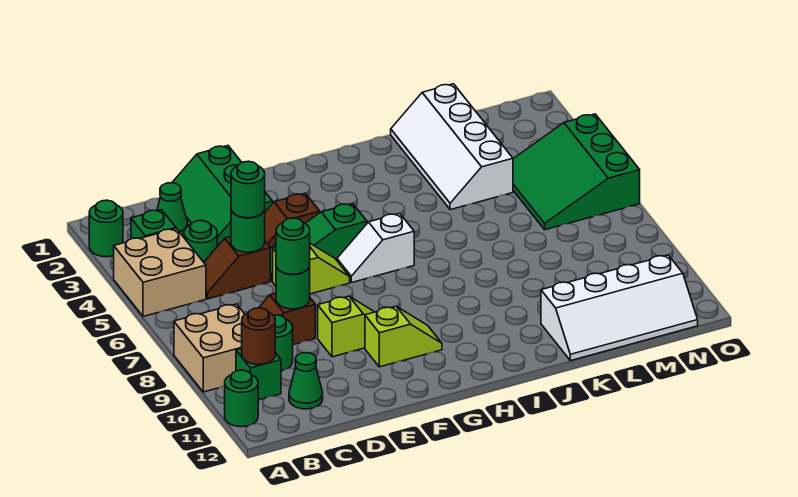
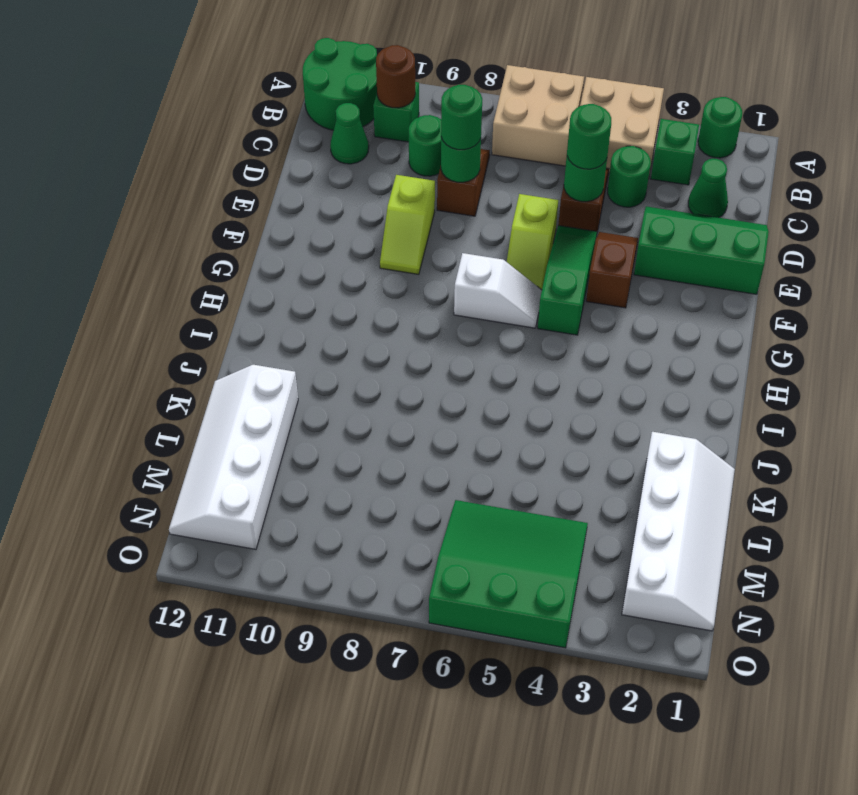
tan 2x2 brick [174,304,245,392] -> tan 2x2 brick moved to [492,65,584,166]
green 1x1 round brick [225,370,258,427] -> green 2x2 round brick [303,38,377,130]
lime 1x2 slope [365,306,442,367] -> none
white 1x2 slope [337,213,414,283] -> white 1x2 slope turned to [454,253,542,328]
white 2x4 slope [391,84,513,210] -> white 2x4 slope turned to [622,432,735,631]

